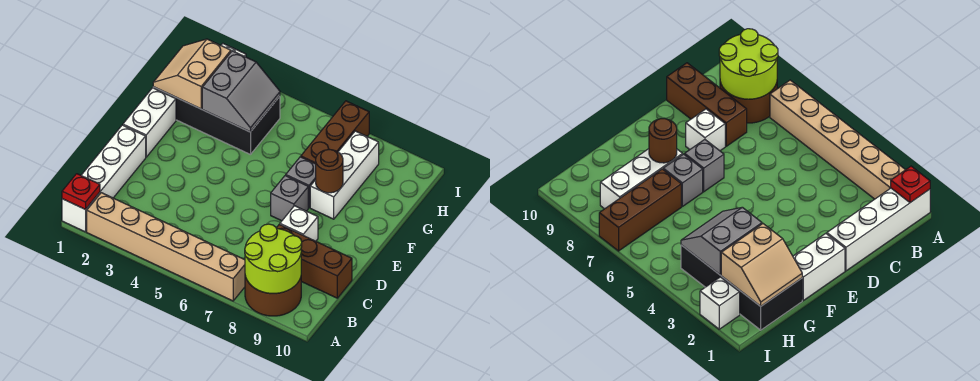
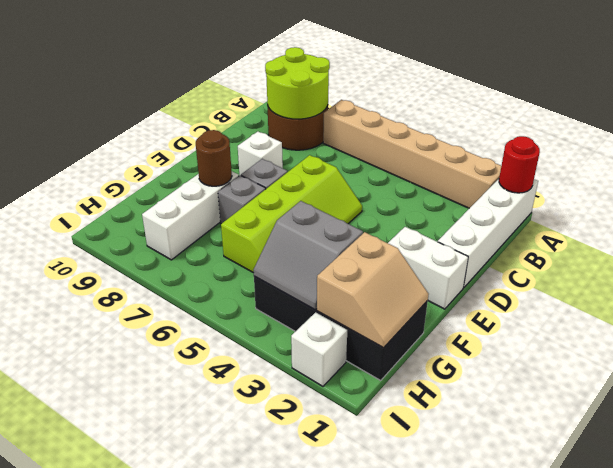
red 1x1 plate [62,174,100,209] -> red 1x1 round brick [499,136,540,193]
brown 1x3 brick [276,224,352,298] -> none
none -> lime 2x4 slope [221,155,362,273]
white 1x2 brick [123,88,176,157] -> white 1x2 brick turned to [388,227,468,309]
grey 2x2 slope [202,51,280,132] -> grey 2x2 slope turned to [254,201,363,310]
brown 1x3 brick [301,101,369,164] -> none

